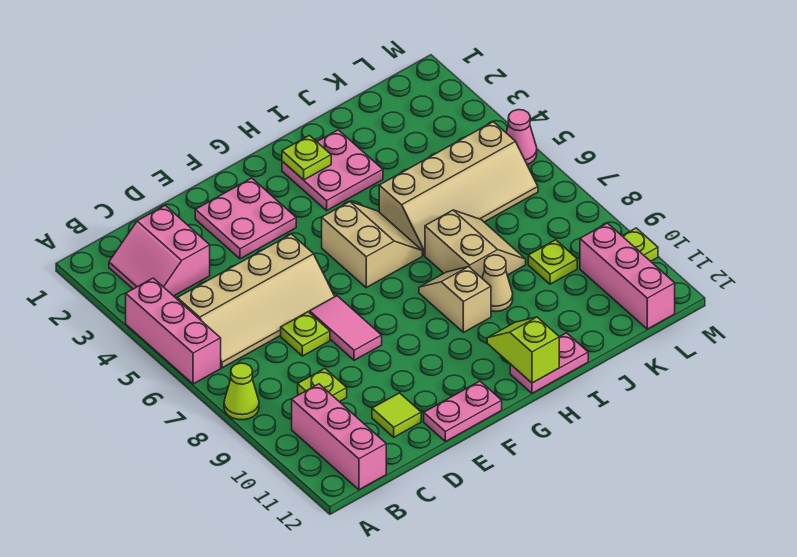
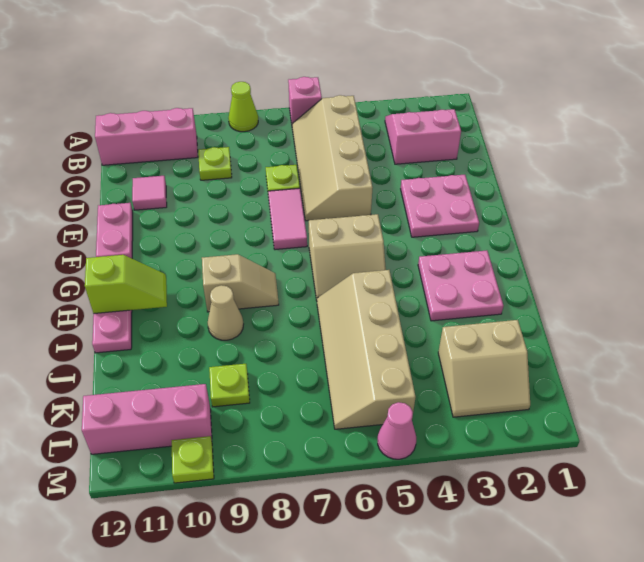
pink 1x3 brick [126,278,221,384] -> pink 1x1 brick [288,77,322,124]
lime 1x1 tile [372,393,421,437] -> pink 1x1 tile [132,176,167,210]
pink 1x2 tile [310,296,382,360] -> pink 1x2 tile turned to [268,188,307,250]
lime 1x1 plate [282,136,331,180] -> none
tan 2x2 slope [425,210,526,278] -> tan 2x2 slope moved to [438,320,530,417]

